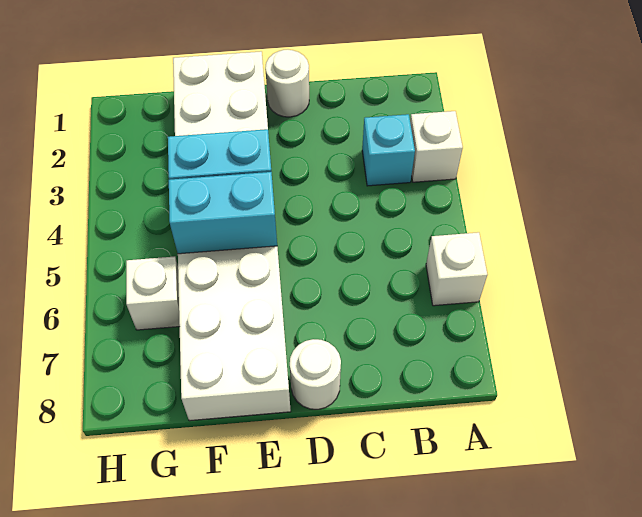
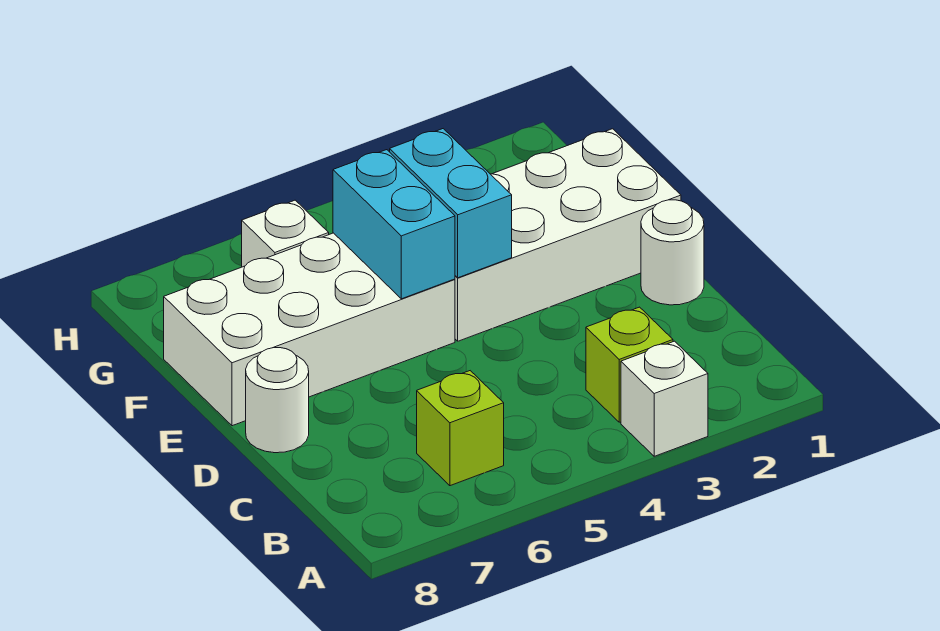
white 1x1 brick [426,232,487,306] -> none
cyan 1x1 brick [362,114,415,186] -> lime 1x1 brick [586,307,673,422]
none -> lime 1x1 brick [417,371,504,486]

